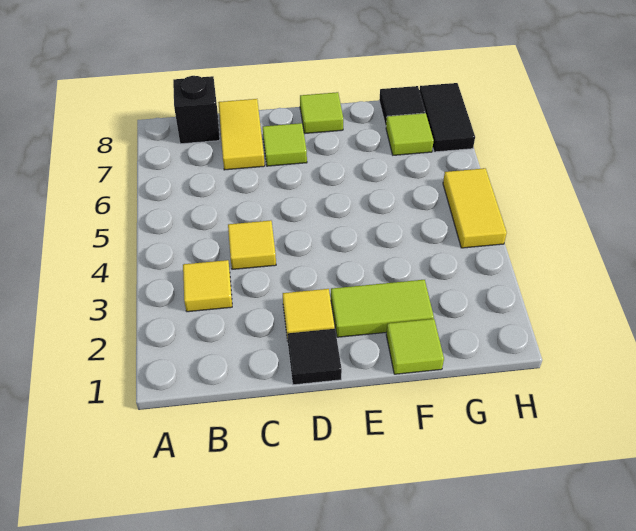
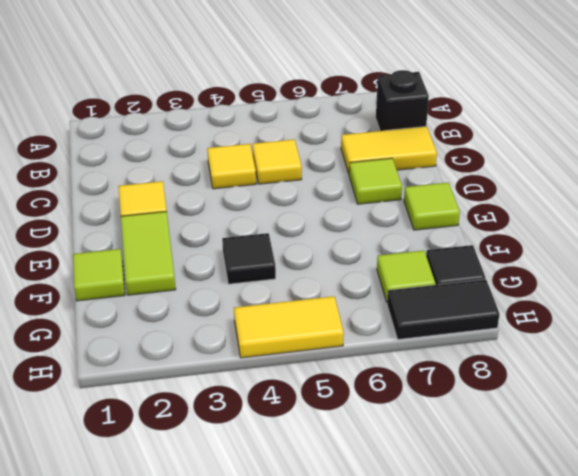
yellow 1x1 tile [183,260,232,312] -> yellow 1x1 tile moved to [252,139,302,184]
black 1x1 tile [287,329,342,385] -> black 1x1 tile moved to [222,233,276,284]

